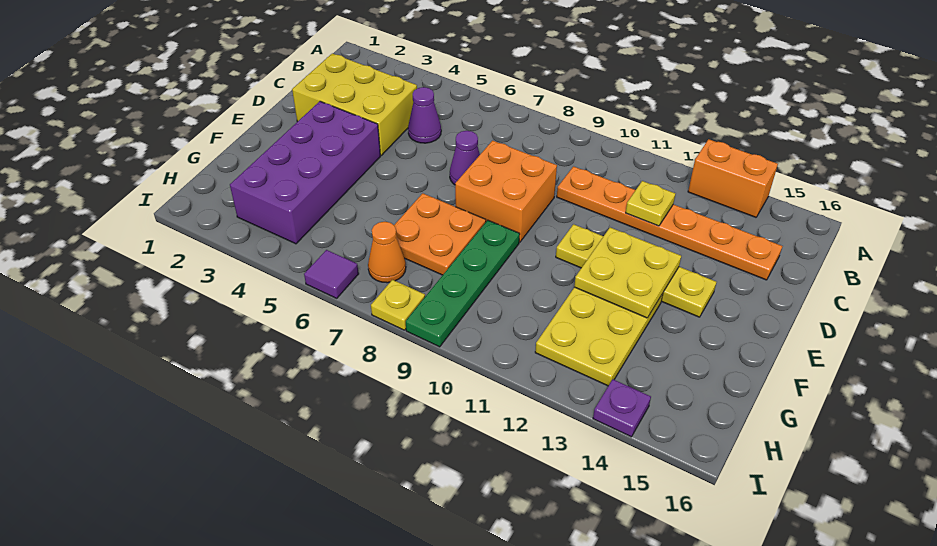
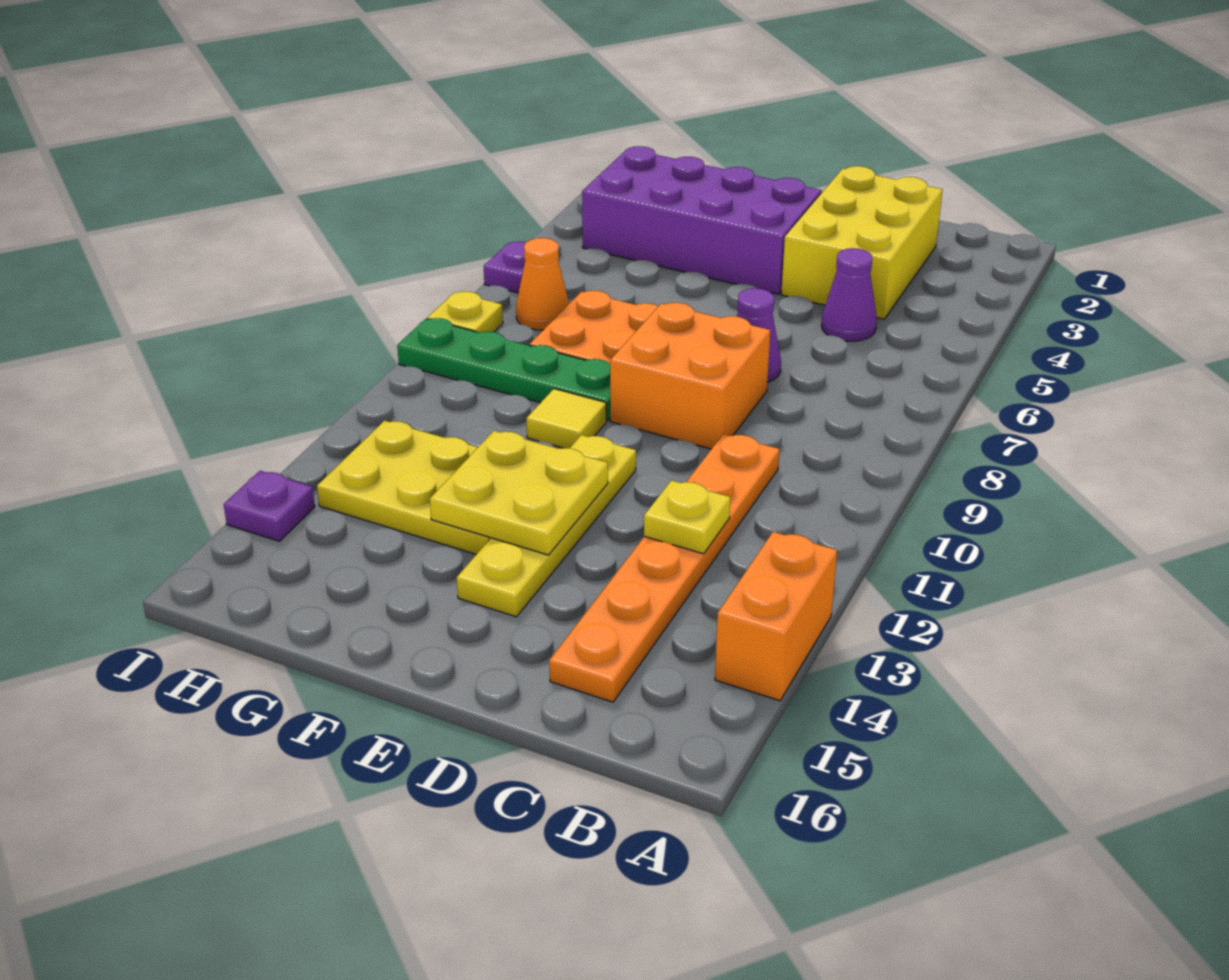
none -> yellow 1x1 tile [527,389,606,448]
purple 1x1 tile [304,250,359,298] -> purple 1x1 plate [484,242,526,293]

